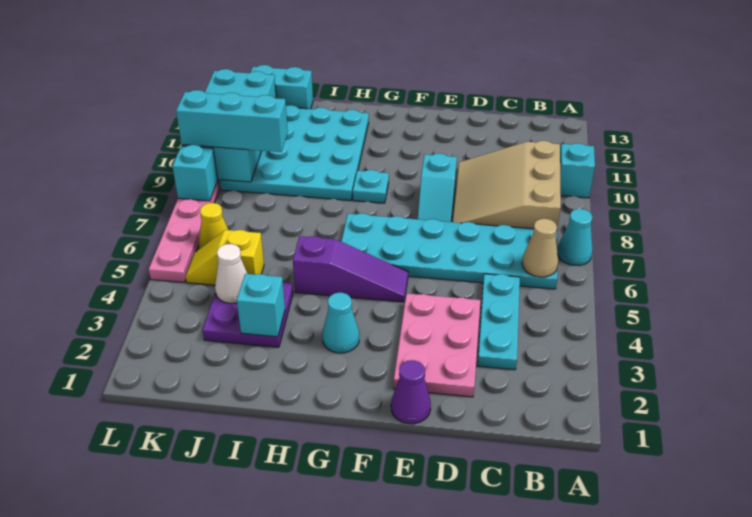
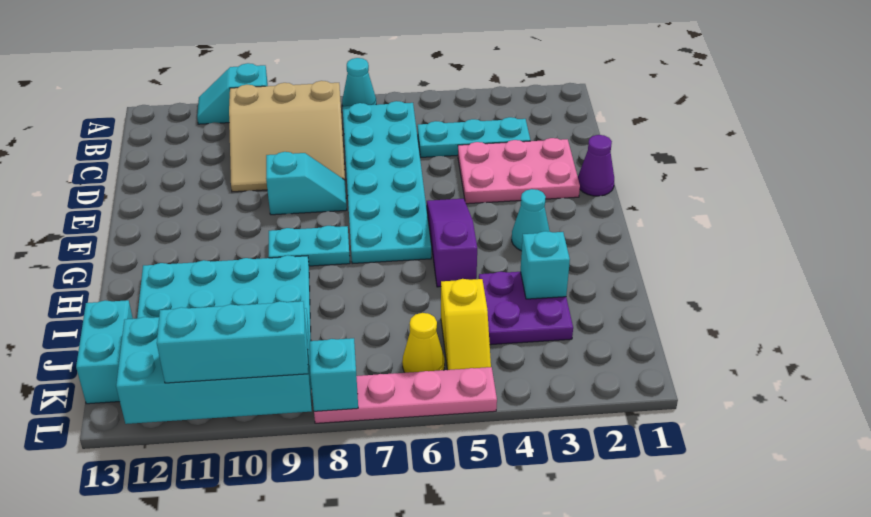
tan 1x1 cone [522,219,558,277] -> none
cyan 1x1 plate [353,170,389,203] -> cyan 1x2 plate [268,226,350,266]
white 1x1 cone [215,244,247,303] -> none
cyan 1x3 brick [176,90,288,152] -> cyan 1x3 brick turned to [157,301,308,383]

